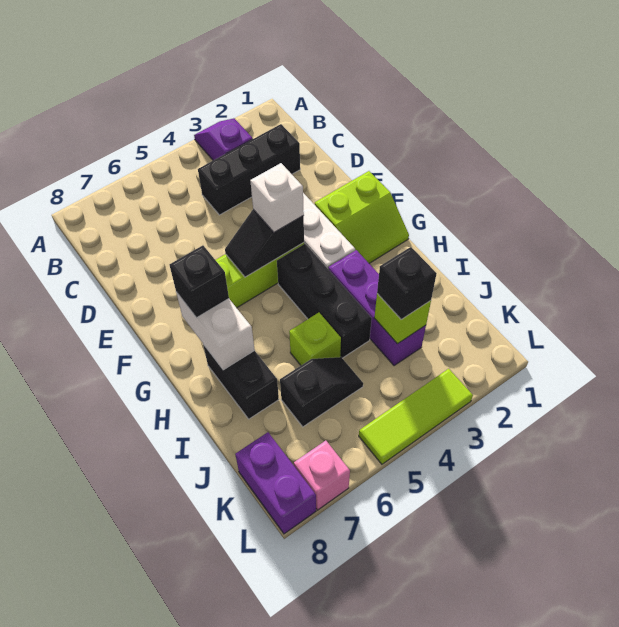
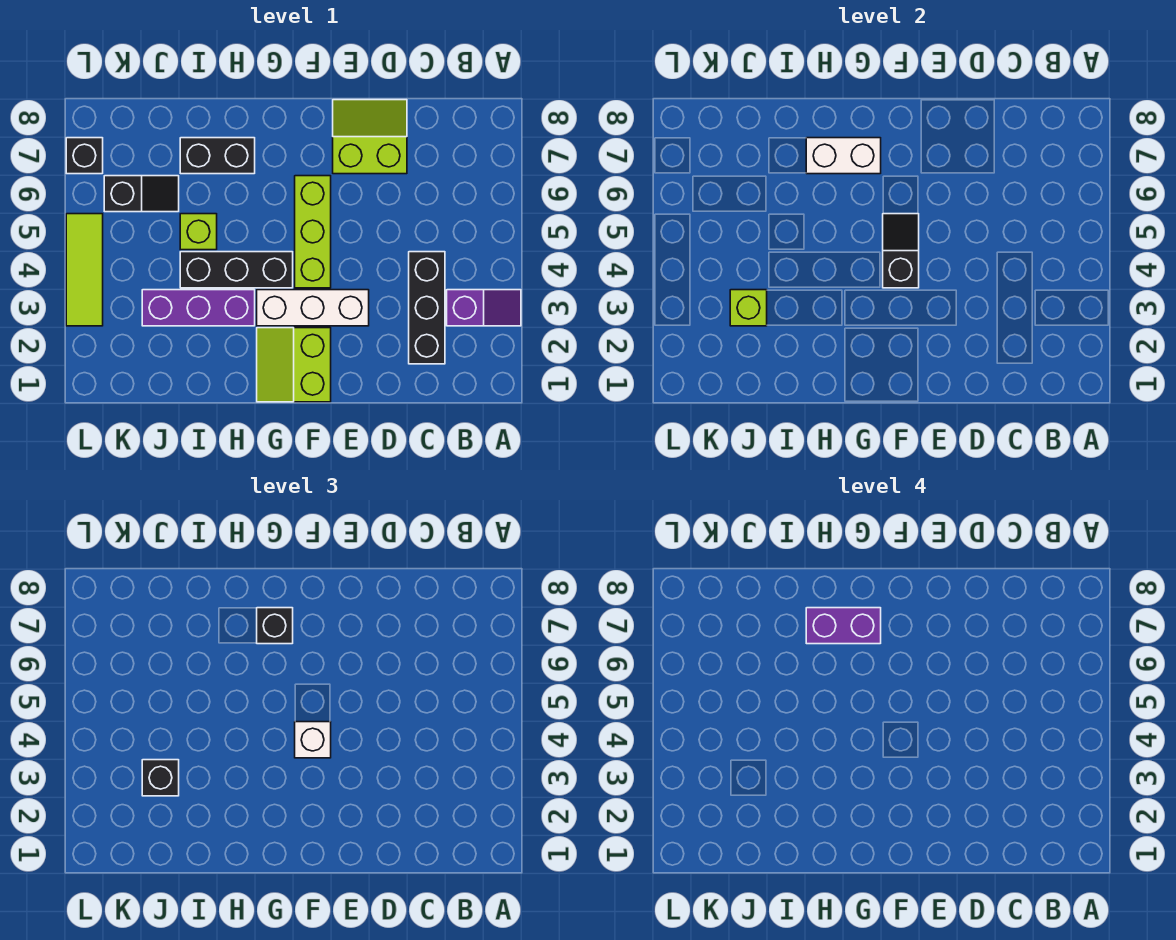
none -> lime 2x2 slope [333,100,407,174]
black 1x2 slope [280,357,363,427] -> black 1x2 slope turned to [104,176,179,212]
purple 1x2 brick [235,432,316,534] -> purple 1x2 brick moved to [806,608,881,644]
pink 1x1 brick [294,441,350,510] -> black 1x1 brick [66,138,103,174]

